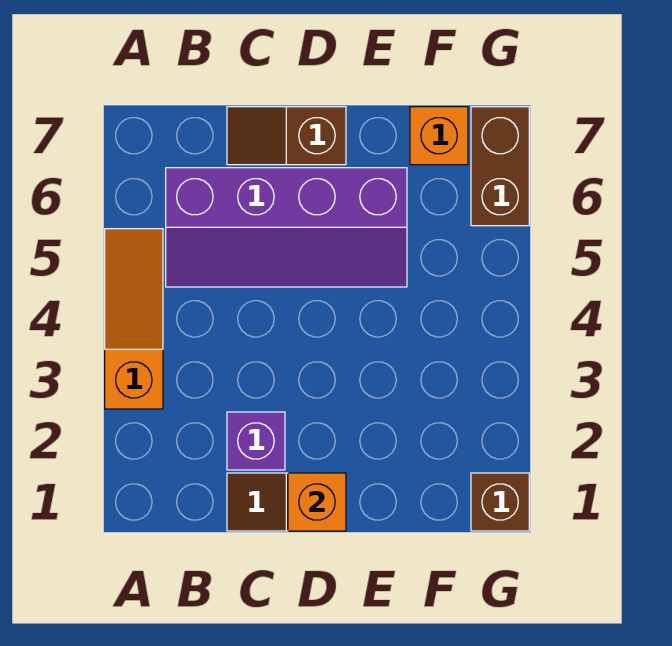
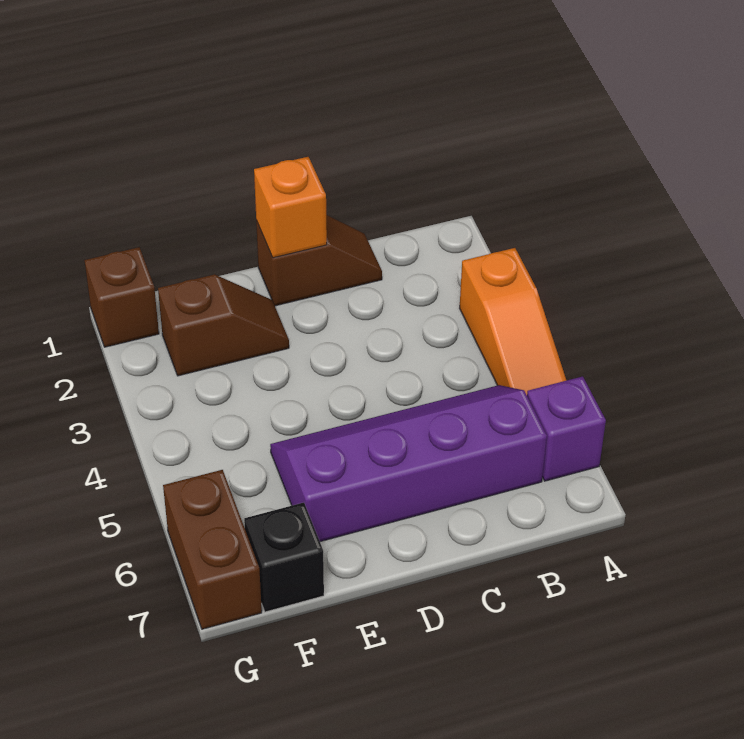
purple 1x1 brick [227,412,285,470] -> purple 1x1 brick moved to [527,376,606,481]
brown 1x2 slope [227,107,346,165] -> brown 1x2 slope moved to [158,274,289,376]
orange 1x1 brick [410,107,468,165] -> black 1x1 brick [244,503,324,612]

